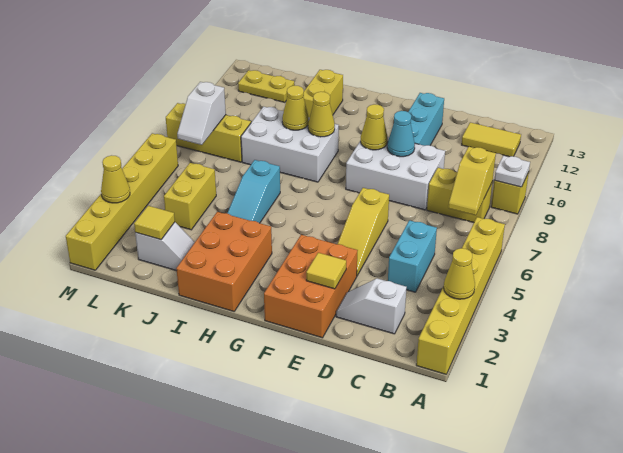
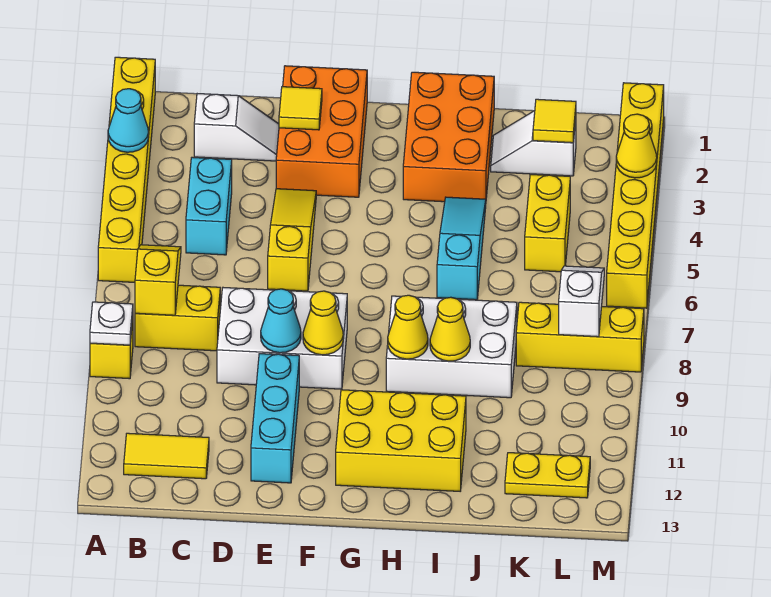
yellow 1x1 cone [444,248,475,299] -> cyan 1x1 cone [108,89,148,152]
yellow 1x2 brick [303,70,343,118] -> yellow 2x3 brick [336,390,466,491]

